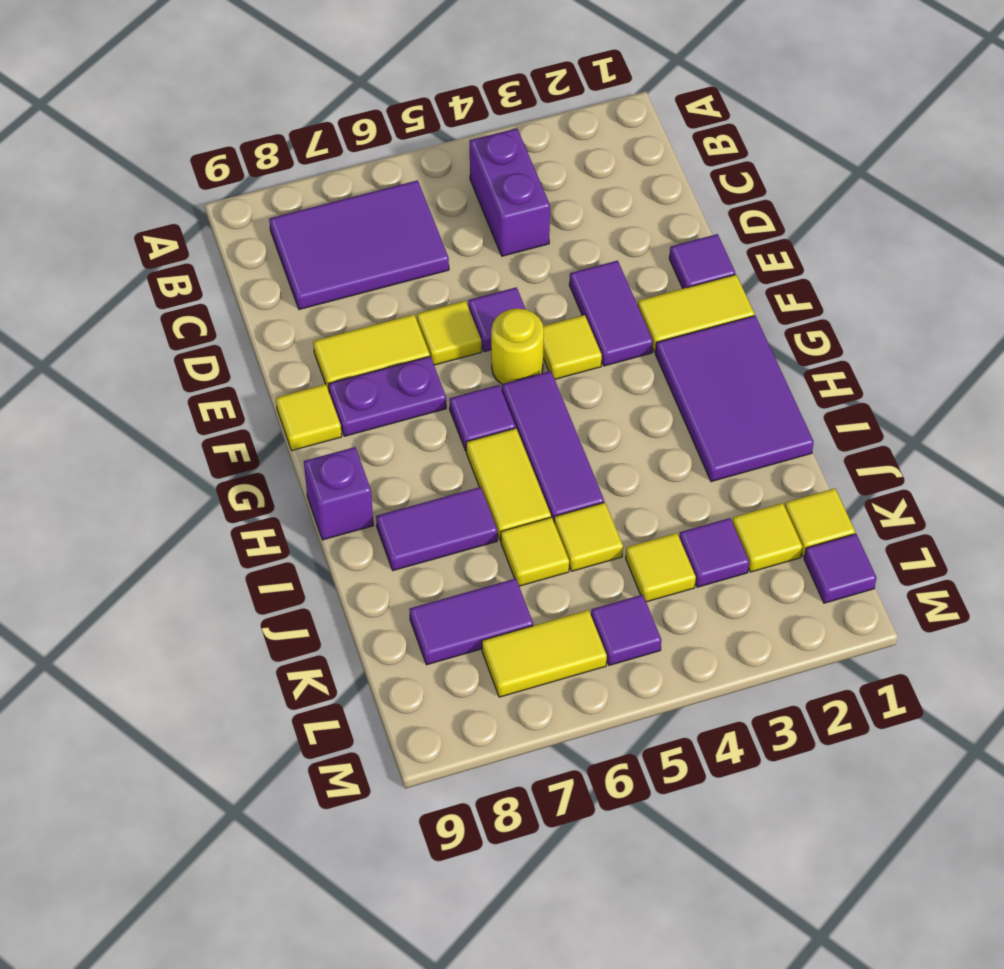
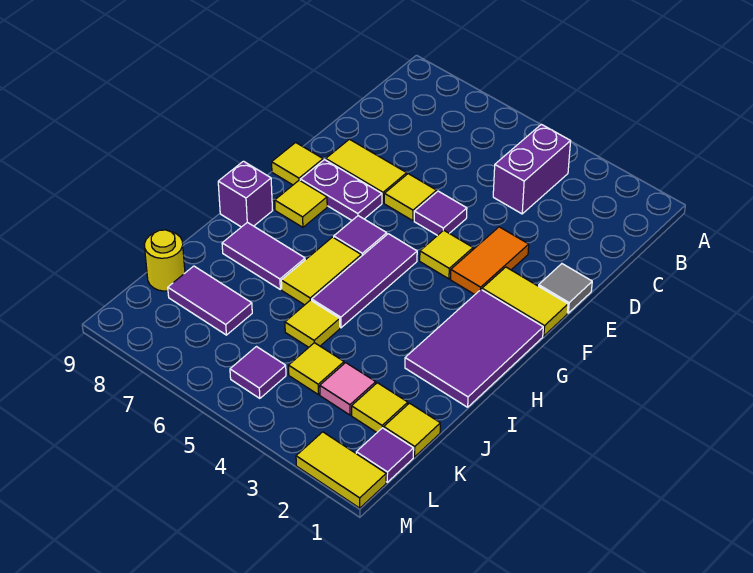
purple 2x3 tile [269,180,449,310] -> none
purple 1x1 tile [669,234,735,289] -> grey 1x1 tile [539,264,592,313]
purple 1x2 tile [569,261,653,366] -> orange 1x2 tile [451,227,529,295]
yellow 1x1 round brick [491,309,544,384] -> yellow 1x1 round brick moved to [144,230,185,291]
yellow 1x1 tile [501,517,569,586] -> yellow 1x1 tile moved to [275,180,327,227]
purple 1x1 tile [679,518,749,587] -> pink 1x1 tile [320,363,376,415]
yellow 1x2 tile [482,610,607,697] -> yellow 1x2 tile moved to [296,432,386,508]

